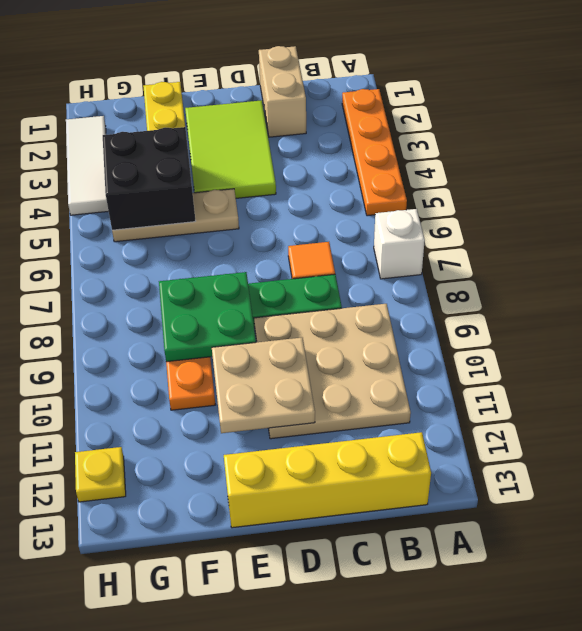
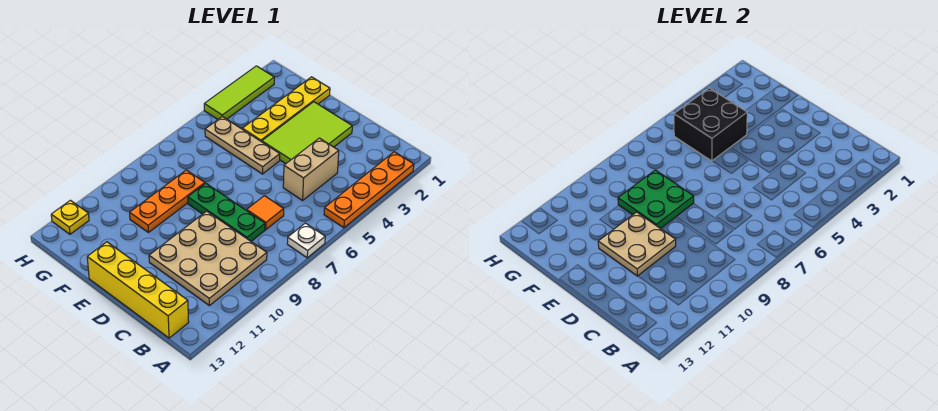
white 1x1 brick [374,209,425,279] -> white 1x1 plate [287,223,325,258]
tan 1x2 brick [259,46,306,137] -> tan 1x2 brick moved to [283,138,339,200]
white 1x3 tile [66,116,108,215] -> lime 1x3 tile [204,66,274,119]

